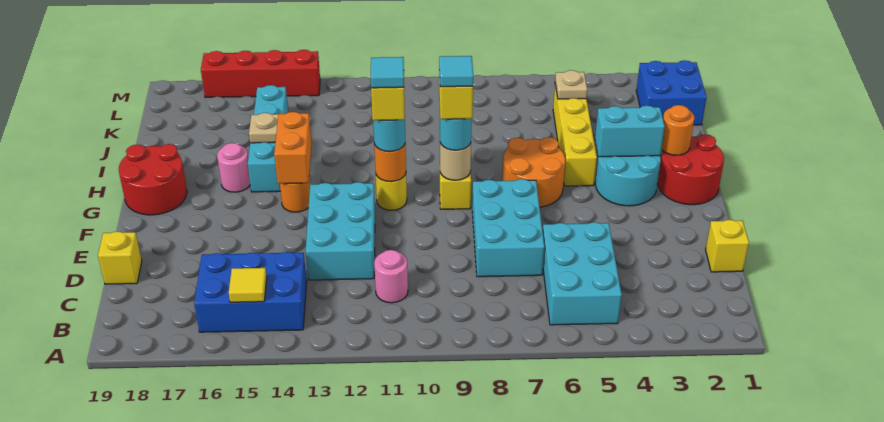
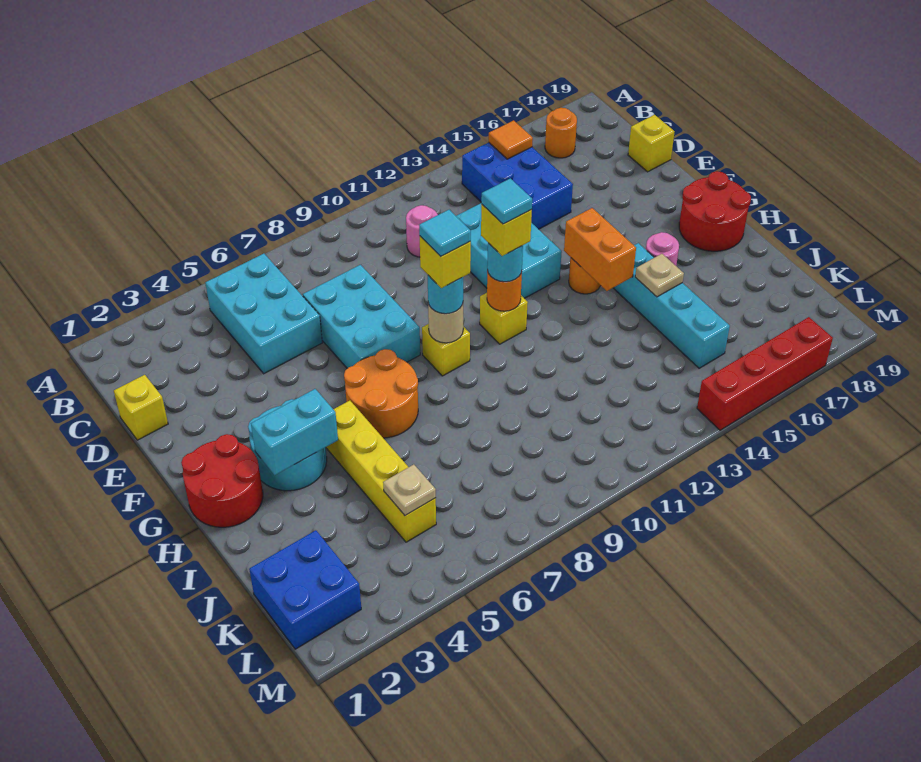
blue 2x3 brick [194,252,307,332] -> blue 2x3 brick turned to [462,143,573,229]
yellow 1x1 tile [229,268,267,302] -> orange 1x1 tile [489,120,533,159]
yellow 1x1 round brick [376,174,407,210] -> yellow 1x1 brick [480,293,528,344]
orange 1x1 round brick [661,105,694,155] -> orange 1x1 round brick moved to [545,108,577,158]

